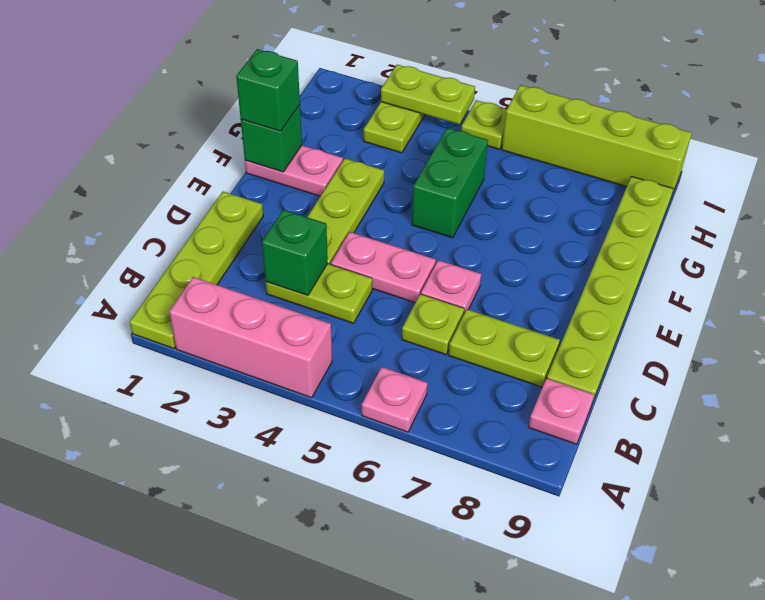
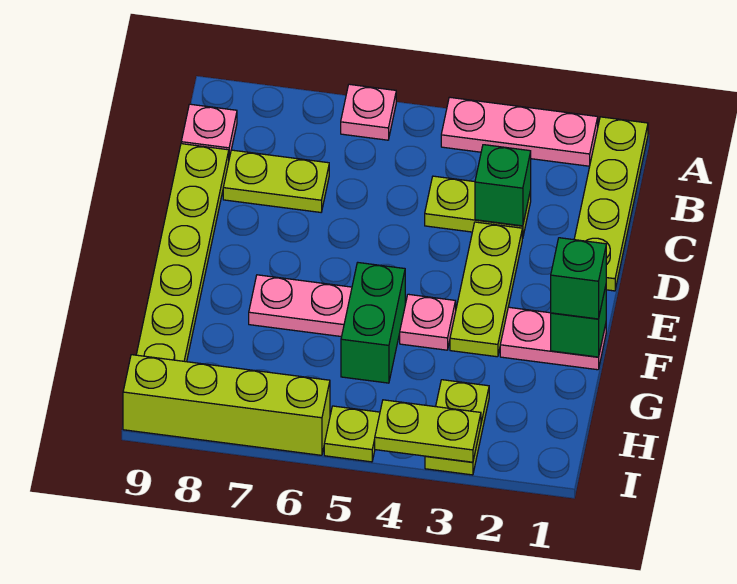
pink 1x3 brick [169,277,332,398] -> pink 1x3 plate [441,97,598,166]
lime 1x1 plate [402,294,464,355] -> none
pink 1x2 plate [331,232,436,303] -> pink 1x2 plate moved to [249,275,352,337]
pink 1x1 plate [421,260,481,313] -> pink 1x1 plate moved to [400,294,456,350]

